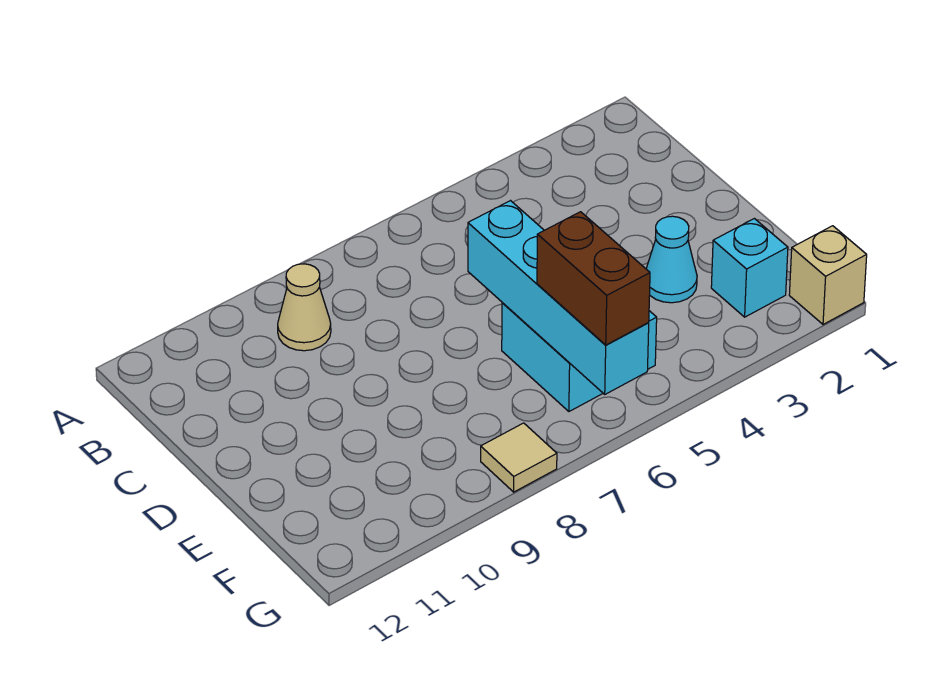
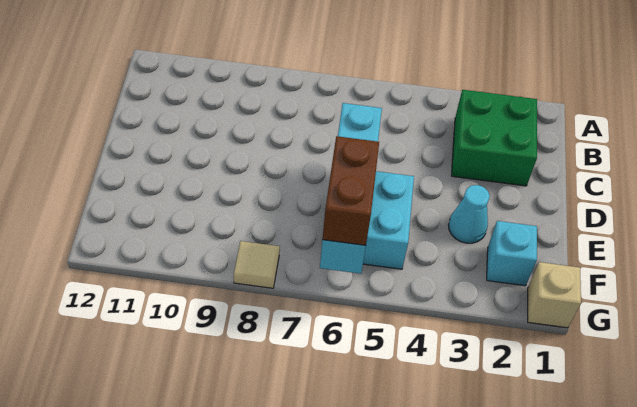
none -> green 2x2 brick [452,90,537,186]
tan 1x1 cone [278,264,331,351] -> none

